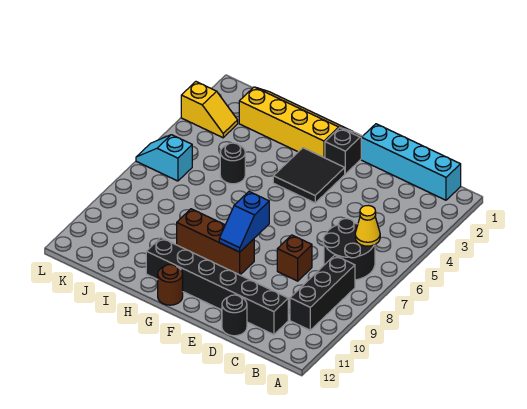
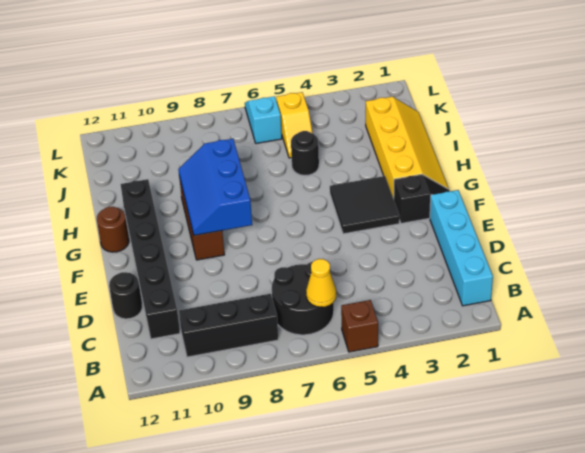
brown 1x1 brick [277,235,312,281] -> brown 1x1 brick moved to [341,300,378,352]
blue 1x2 slope [219,192,269,252] -> blue 2x3 slope [178,139,252,235]
yellow 1x2 slope [181,82,238,138] -> yellow 1x2 slope moved to [276,92,313,158]

